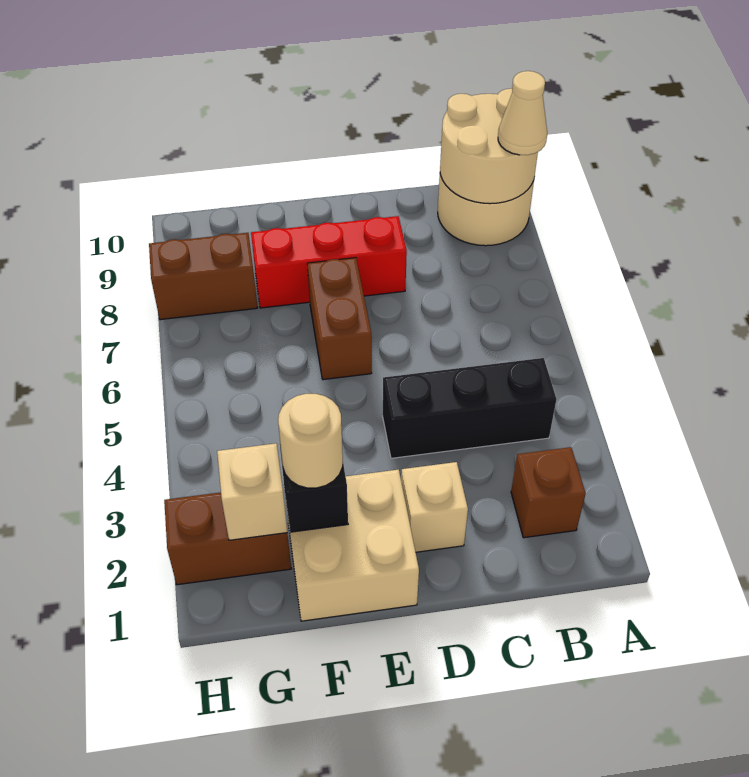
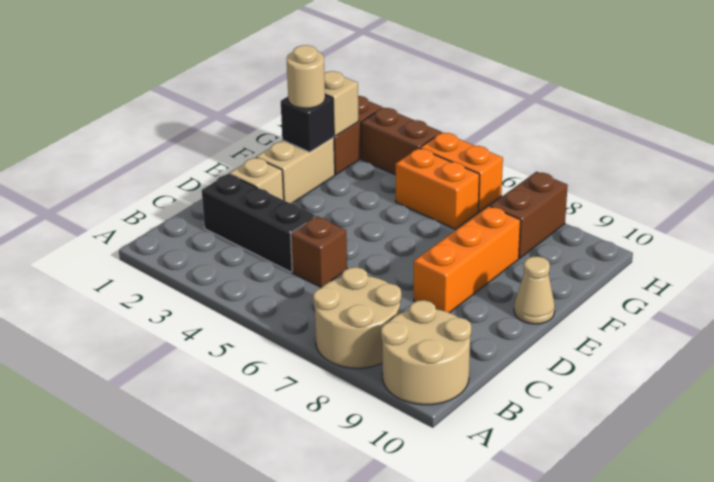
tan 2x2 round brick [440,89,538,204] -> tan 2x2 round brick moved to [313,267,401,368]
tan 1x1 cone [498,71,547,155] -> tan 1x1 cone moved to [514,256,555,324]
brown 1x1 brick [511,447,586,538] -> brown 1x1 brick moved to [291,216,347,287]
black 1x3 brick [383,358,557,458] -> black 1x3 brick turned to [202,174,315,272]
red 1x3 brick [251,216,407,308] -> orange 1x3 brick [414,206,521,313]
tan 2x2 brick [285,469,419,621] -> tan 1x2 brick [256,138,335,203]
brown 1x2 brick [307,258,372,380] -> brown 1x2 brick moved to [361,108,441,175]
none -> orange 1x2 brick [396,148,479,229]
none -> orange 1x2 brick [420,132,503,212]

